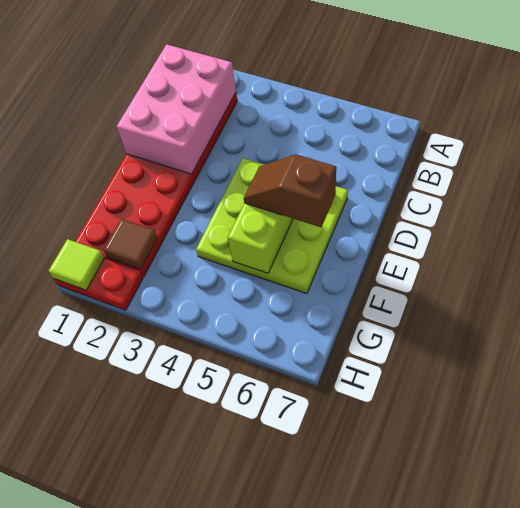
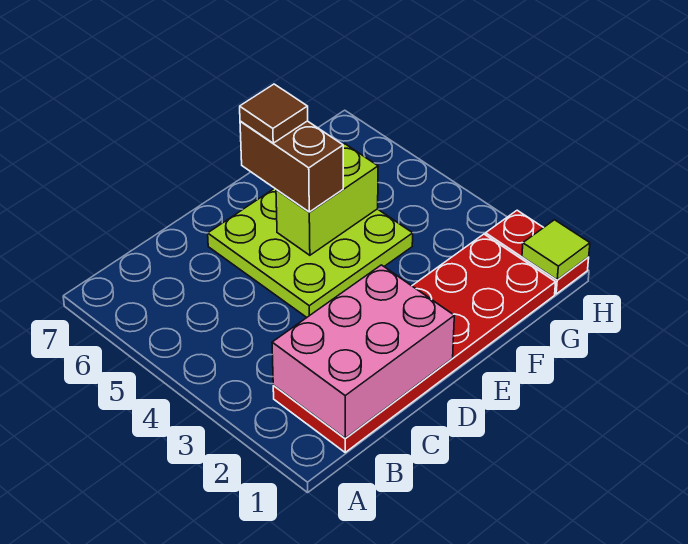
brown 1x2 slope [244,154,336,227] -> brown 1x2 brick [240,121,343,212]
brown 1x1 tile [104,219,158,269] -> brown 1x1 tile moved to [240,84,308,143]

